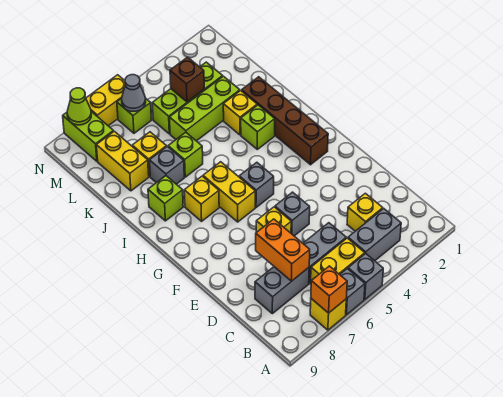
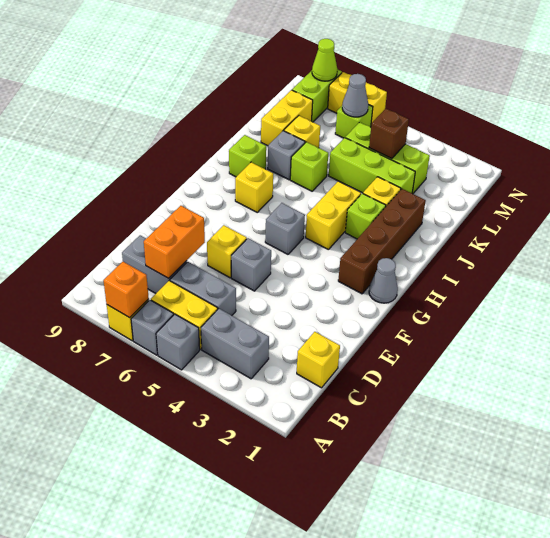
yellow 1x1 brick [347,193,383,231] -> yellow 1x1 brick moved to [297,332,340,388]
none -> grey 1x1 cone [369,258,398,303]
yellow 1x2 brick [203,162,255,222] -> yellow 1x2 brick moved to [306,181,361,250]

